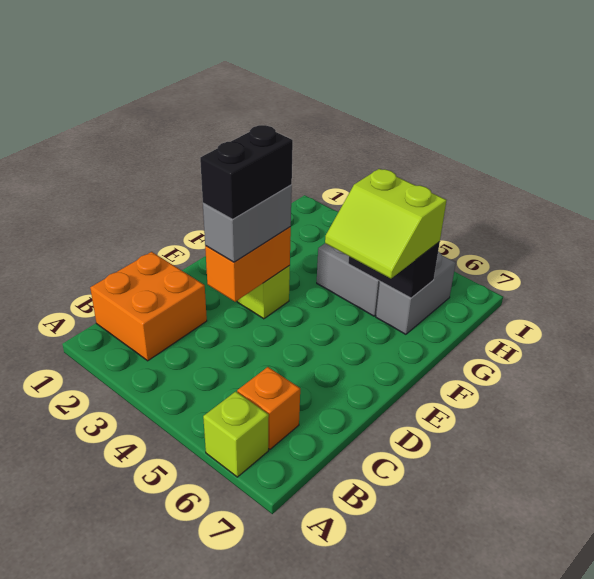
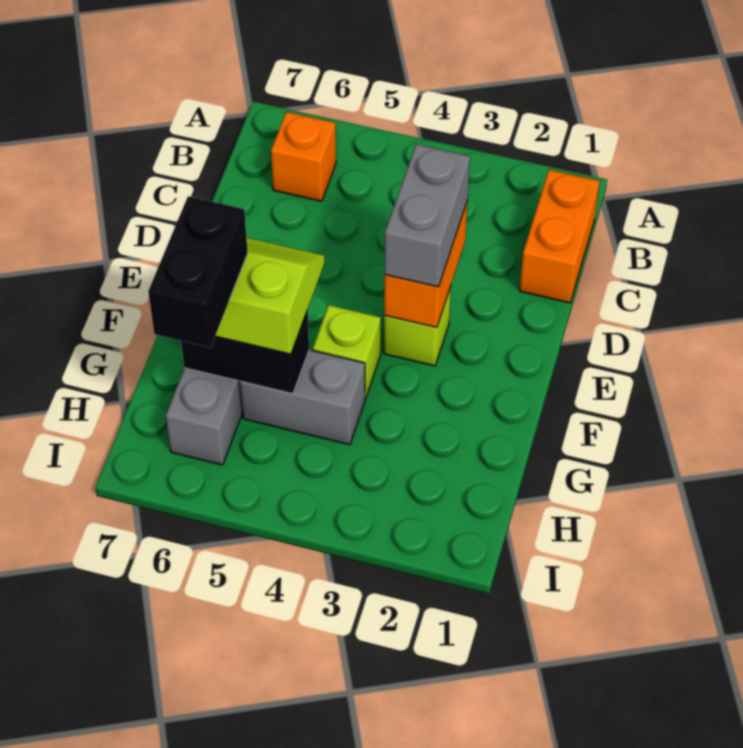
lime 1x1 brick [203,391,269,477] -> lime 1x1 brick moved to [313,305,381,398]
orange 2x2 brick [90,252,207,361] -> orange 1x2 brick [520,170,600,303]
black 1x2 brick [200,125,293,219] -> black 1x2 brick moved to [148,196,248,348]

